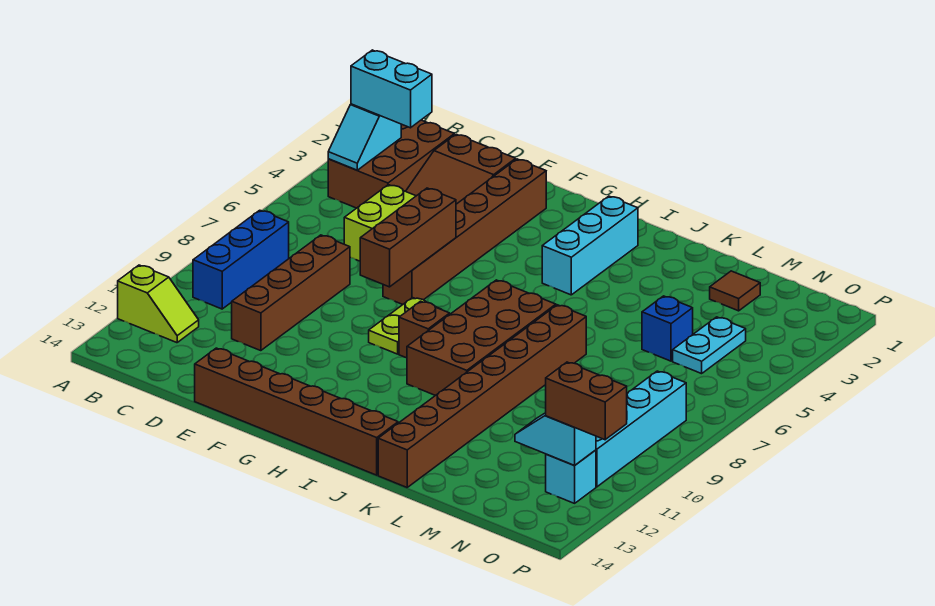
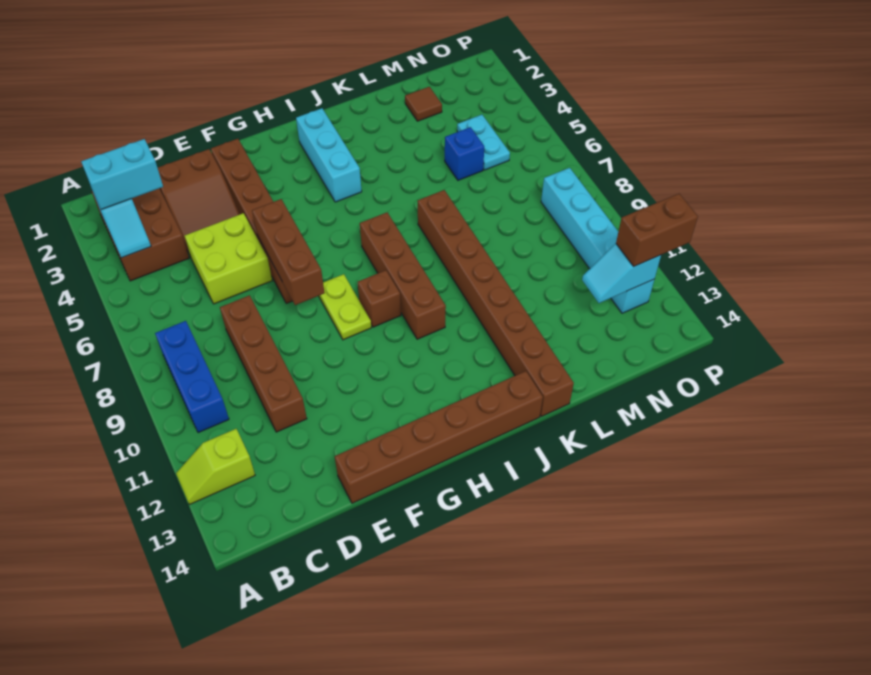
lime 1x2 slope [118,265,199,343] -> lime 1x2 slope turned to [176,429,255,505]
brown 2x4 brick [407,280,556,396] -> brown 1x4 brick [360,212,446,339]

